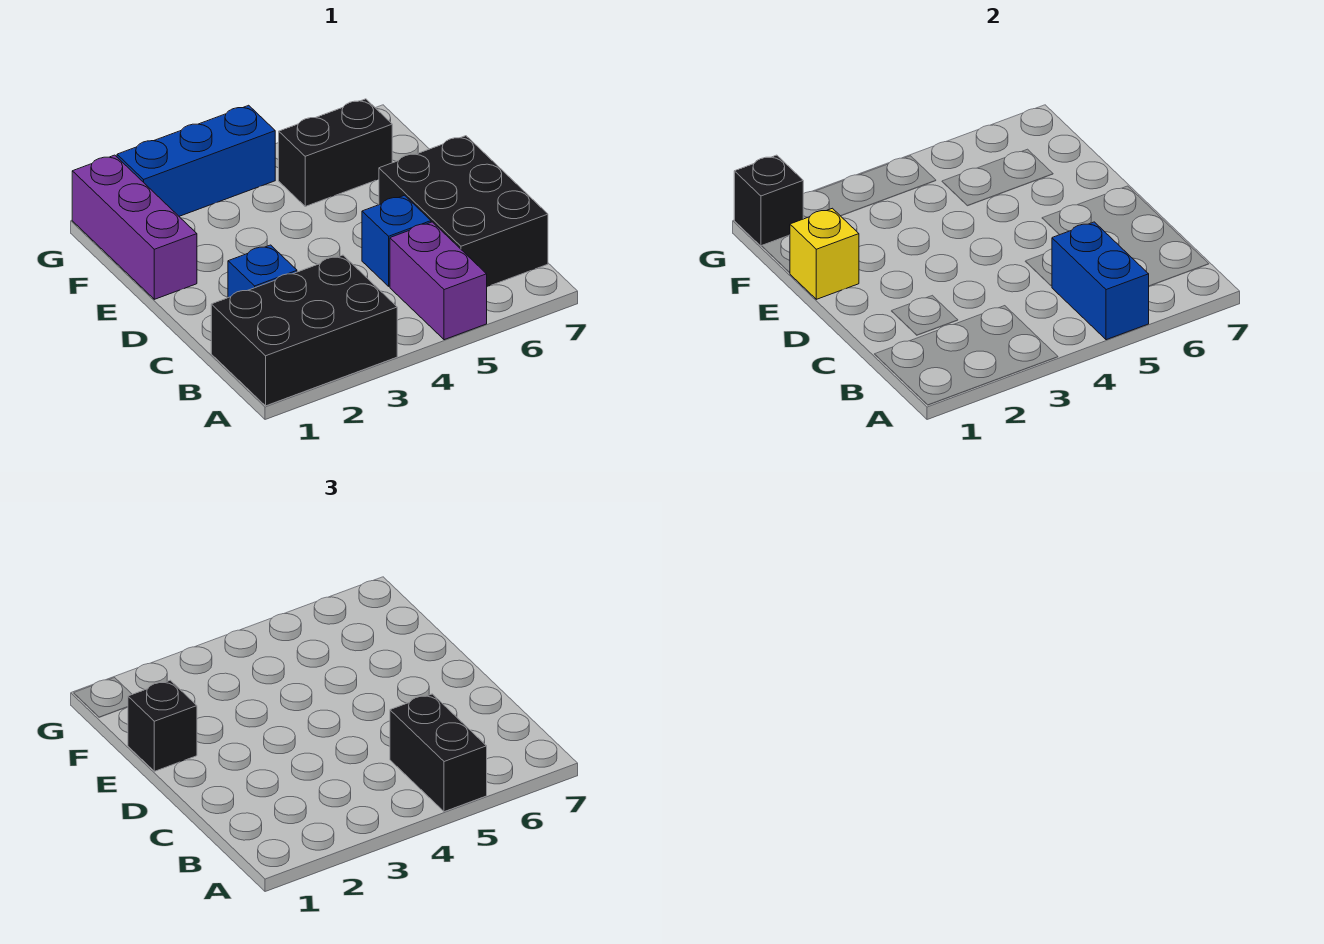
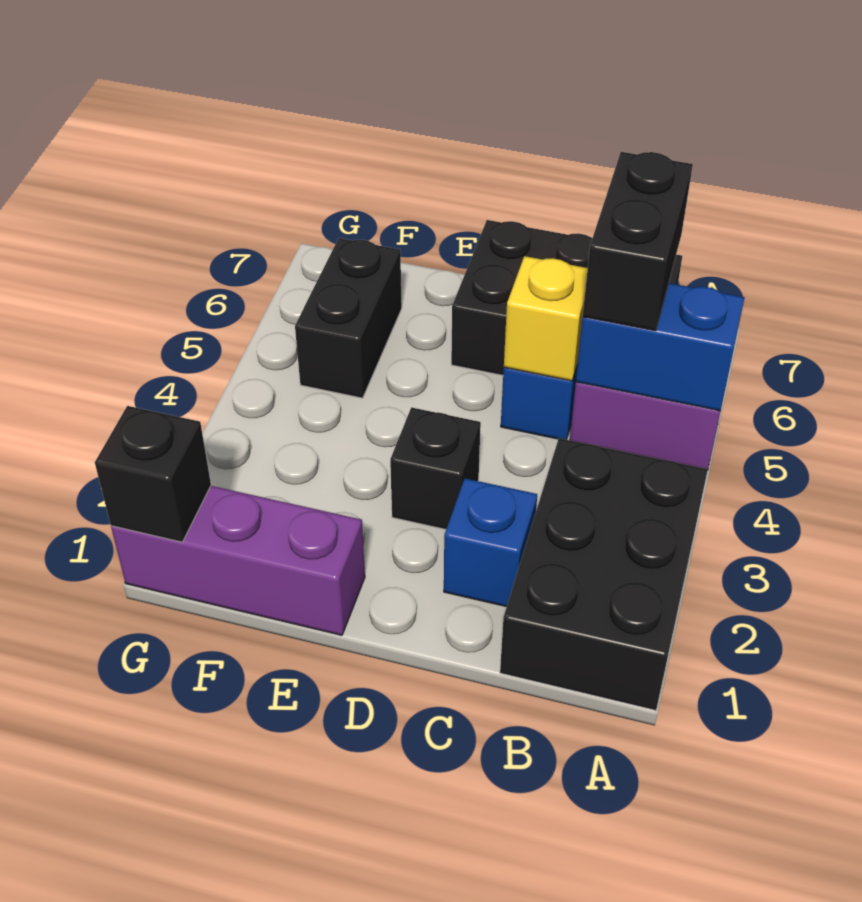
black 1x2 brick [390,694,487,812] -> black 1x2 brick turned to [583,152,693,331]
yellow 1x1 brick [790,208,859,299] -> yellow 1x1 brick moved to [504,256,588,381]
black 1x1 brick [128,680,197,771] -> black 1x1 brick moved to [390,407,481,529]
blue 1x3 brick [117,105,275,216] -> none

